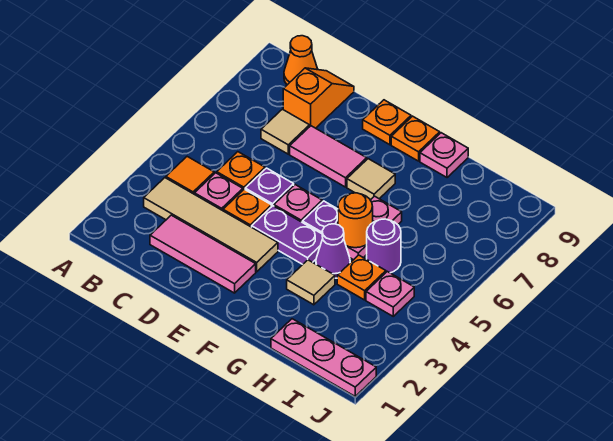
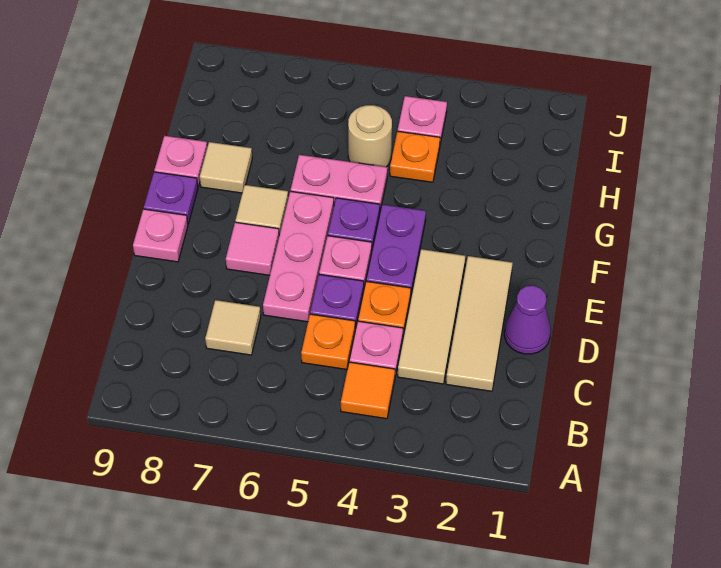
tan 1x4 tile [144,178,278,272] -> tan 1x3 tile [398,249,465,384]
orange 1x1 cone [284,36,318,85] -> none
pink 1x3 tile [150,215,256,293] -> tan 1x3 tile [446,256,513,391]
orange 1x2 slope [283,68,354,128] -> none
pink 1x2 tile [290,126,367,187] -> pink 1x1 tile [226,222,279,275]
orange 1x1 plate [363,100,411,145] -> pink 1x1 plate [133,209,188,262]
orange 1x1 plate [391,116,440,161] -> purple 1x1 plate [144,172,198,224]
tan 1x1 tile [287,260,335,305] -> tan 1x1 tile moved to [200,142,252,193]
purple 1x1 cone [316,224,350,278] -> purple 1x1 cone moved to [504,286,551,354]
orange 1x1 round brick [338,193,373,248] -> none
pink 1x3 plate [271,319,376,396] -> pink 1x3 plate moved to [263,191,334,322]
purple 1x1 round brick [367,219,401,273] -> tan 1x1 round brick [348,105,392,167]

